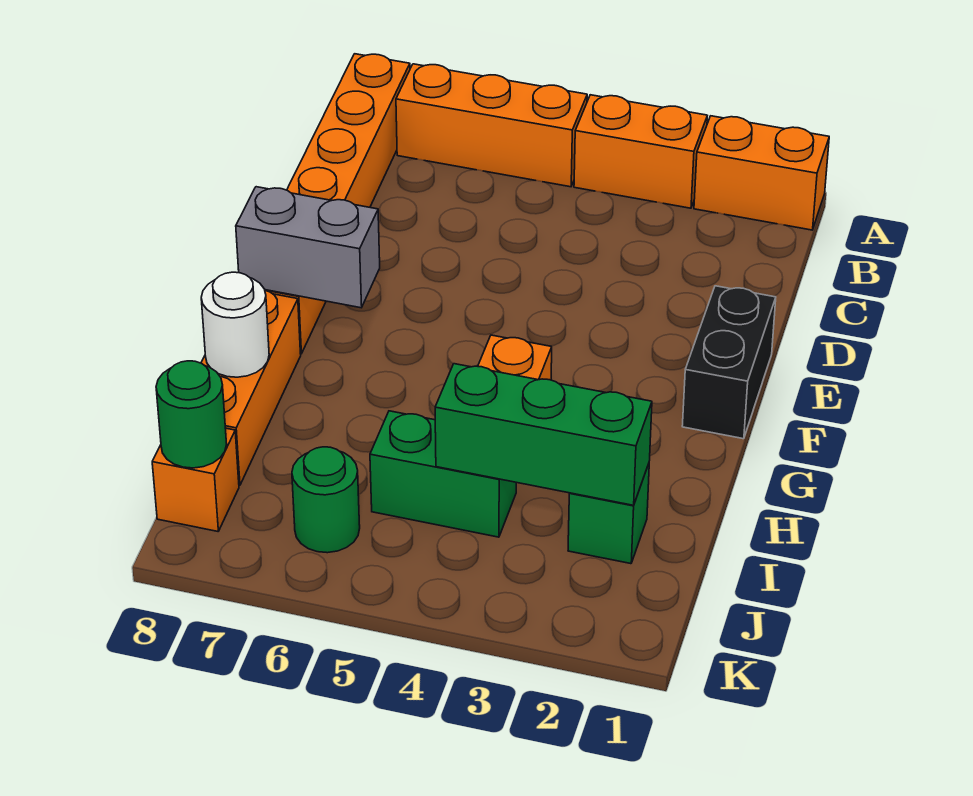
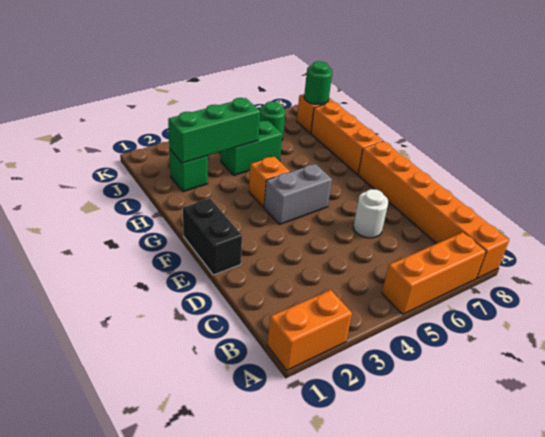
orange 1x2 brick [574,95,707,208] -> none
grey 1x2 brick [236,187,380,308] -> grey 1x2 brick moved to [264,164,332,224]
white 1x1 round brick [201,272,269,377] -> white 1x1 round brick moved to [353,189,389,238]

